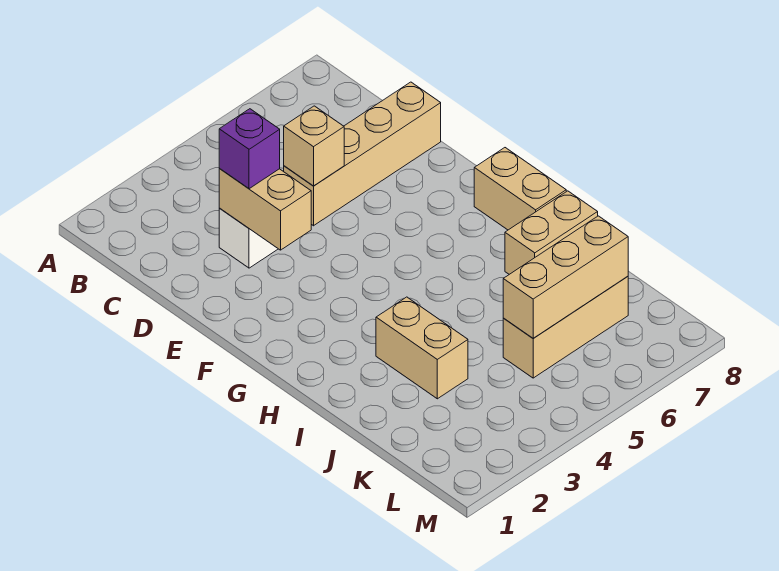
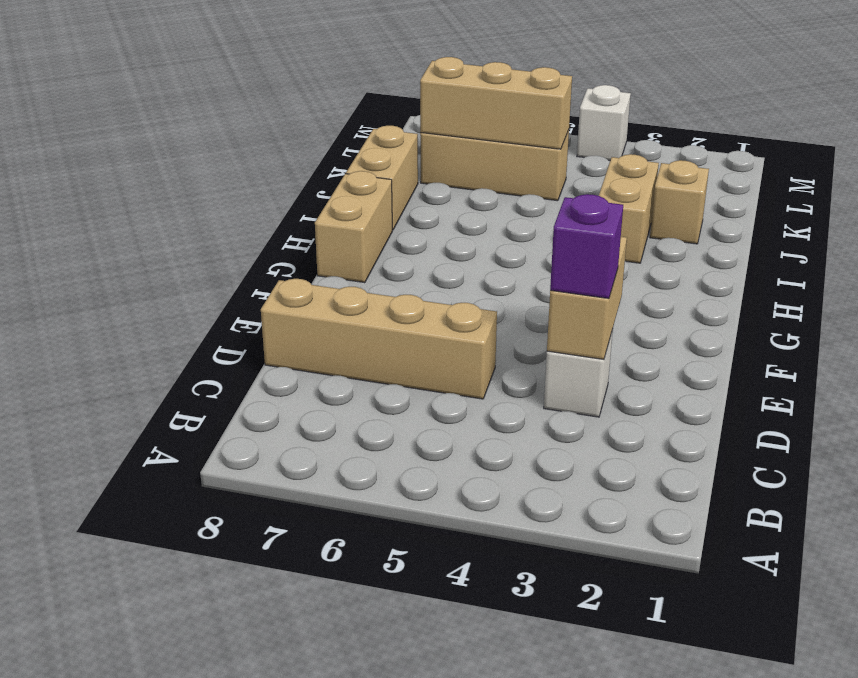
tan 1x1 brick [284,106,344,186] -> tan 1x1 brick moved to [650,160,709,244]
tan 1x2 brick [505,191,598,274] -> tan 1x2 brick turned to [346,126,418,230]
none -> white 1x1 brick [577,85,631,160]

